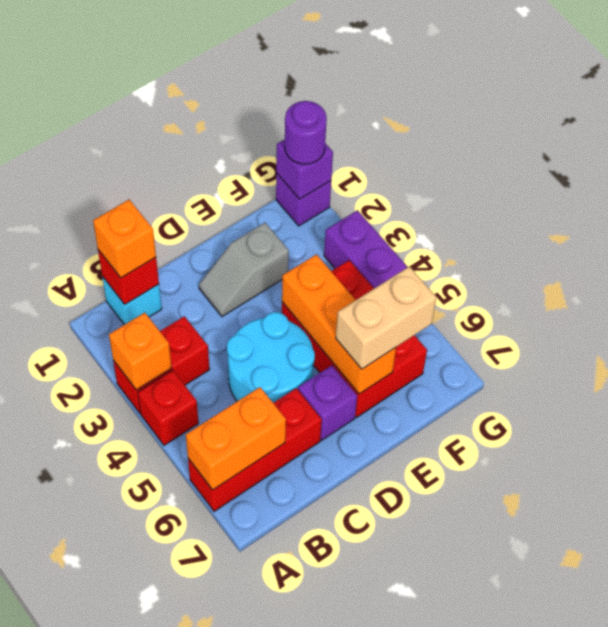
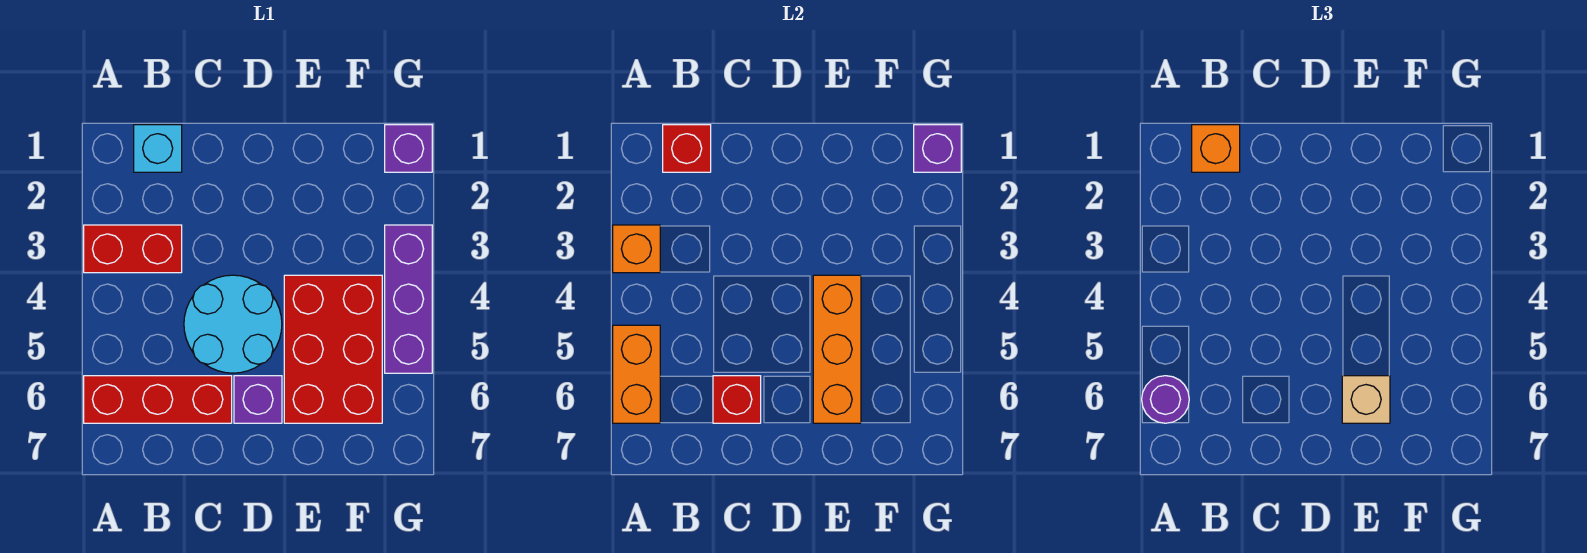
red 1x1 brick [138,370,198,445] -> red 1x1 brick moved to [713,376,761,423]
orange 1x2 brick [186,387,286,490] -> orange 1x2 brick turned to [613,325,660,423]
grey 1x2 slope [199,223,289,316] -> none
tan 1x2 brick [336,267,436,369] -> tan 1x1 brick [1342,376,1390,423]
purple 1x1 round brick [285,101,327,164] -> purple 1x1 round brick moved to [1142,376,1189,423]

